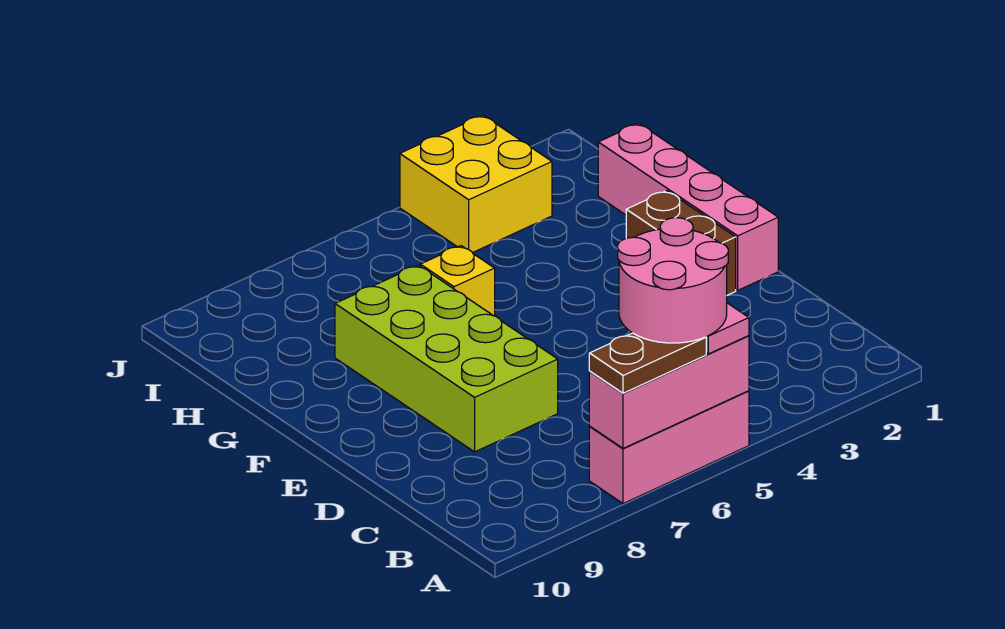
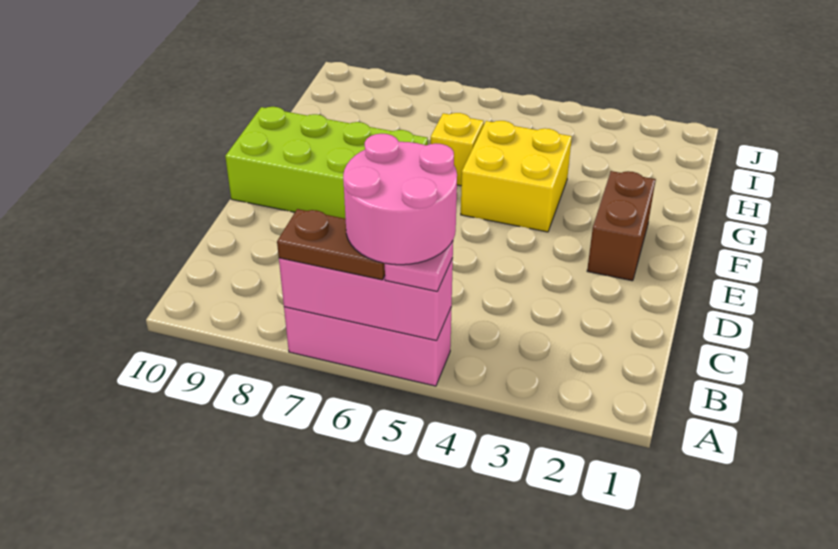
lime 2x4 brick [335,265,558,452] -> lime 2x4 brick turned to [225,107,428,219]
pink 1x4 brick [598,123,778,290] -> none
yellow 2x2 brick [400,115,552,253] -> yellow 2x2 brick moved to [461,121,572,232]

